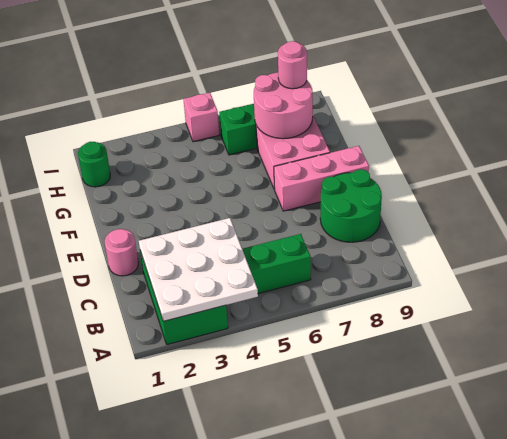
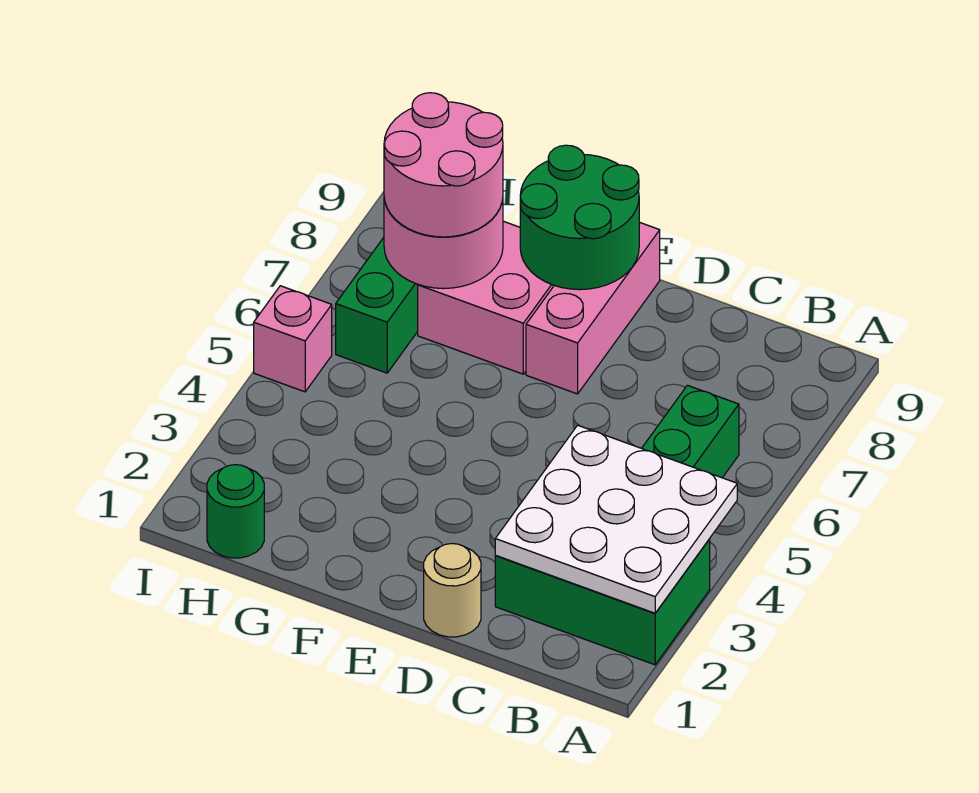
green 2x2 round brick [320,169,382,242] -> green 2x2 round brick moved to [520,145,639,290]
pink 1x1 round brick [105,229,138,276] -> tan 1x1 round brick [424,544,481,637]
pink 1x1 round brick [278,41,307,89] -> pink 2x2 round brick [384,93,503,237]

